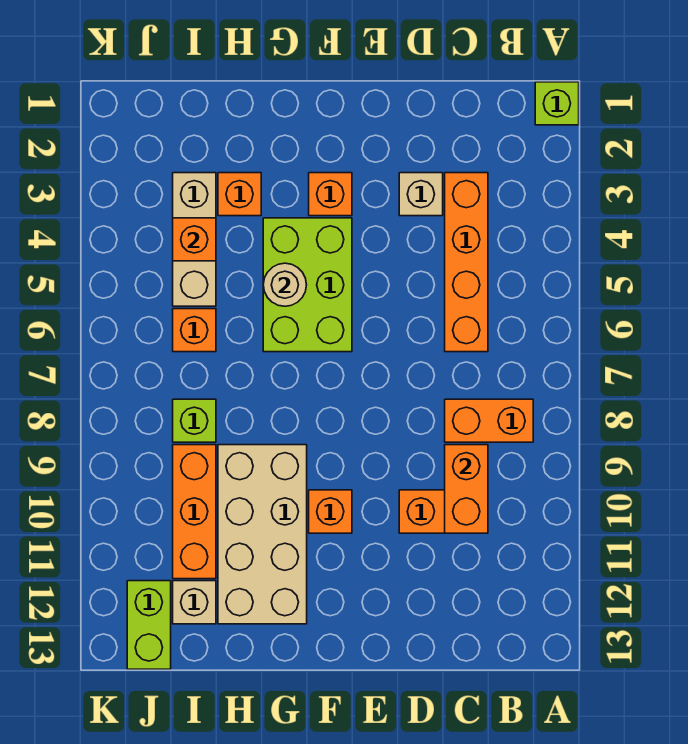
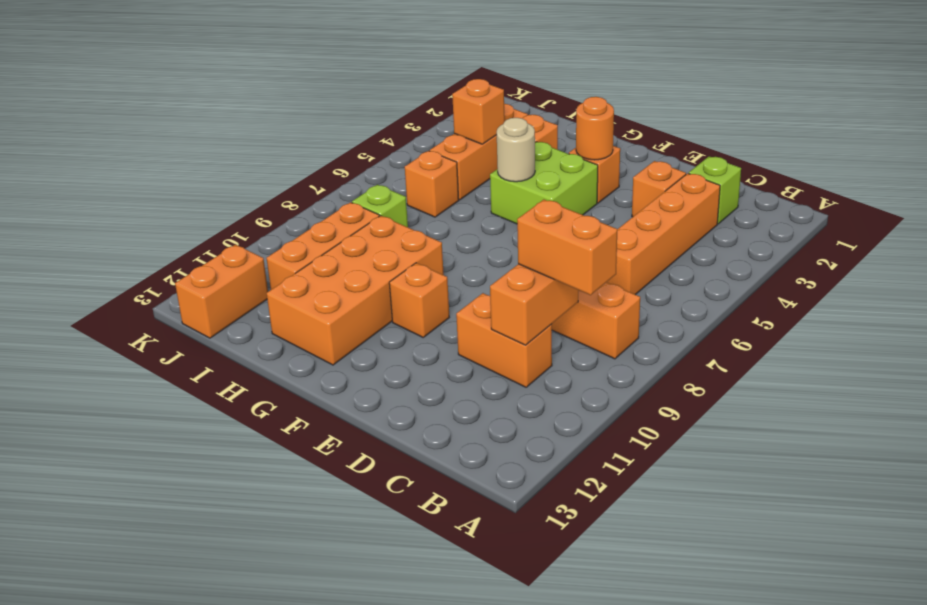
lime 1x1 brick [535,82,579,125] -> lime 1x1 brick moved to [689,156,741,224]
none -> orange 1x2 brick [517,200,617,295]
tan 1x1 brick [399,173,443,216] -> orange 1x1 brick [632,161,686,217]
none -> orange 1x1 round brick [576,97,614,160]
lime 2x3 brick [263,218,352,352] -> lime 2x2 brick [490,142,598,224]
tan 2x4 brick [218,445,307,624] -> orange 2x4 brick [267,216,444,365]
tan 1x3 brick [173,173,216,306] -> orange 1x3 brick [430,104,528,200]
tan 1x1 brick [173,581,216,624] -> none
lime 1x2 brick [127,581,171,669] -> orange 1x2 brick [175,245,268,338]

